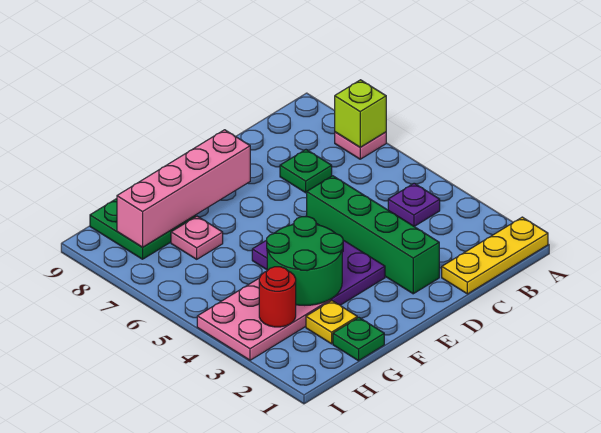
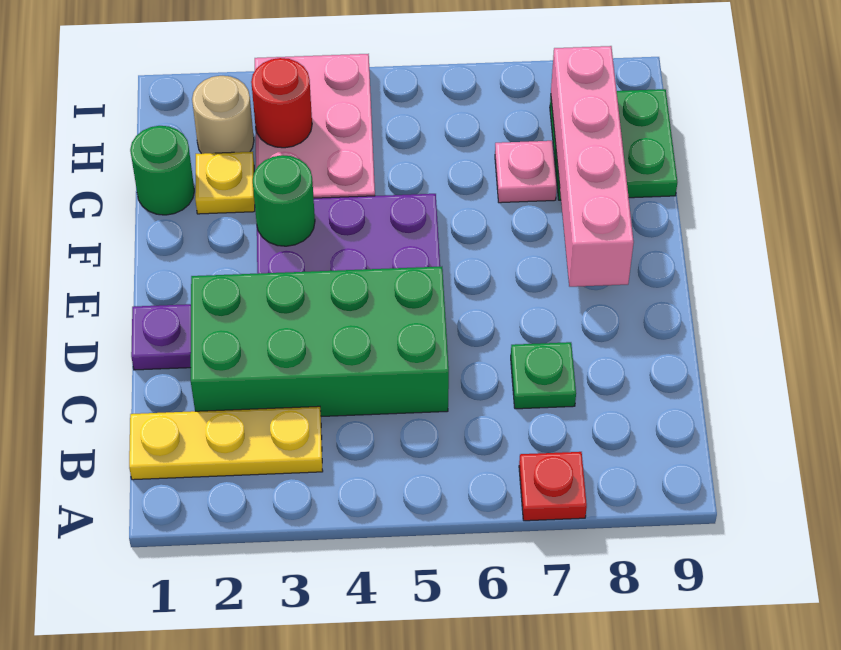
yellow 1x3 plate [442,217,548,294] -> yellow 1x3 plate turned to [129,406,323,480]
pink 1x1 plate [335,132,386,159] -> red 1x1 plate [519,452,587,521]
lime 1x1 brick [335,80,386,147] -> none
purple 1x1 plate [388,183,440,227] -> purple 1x1 plate moved to [131,304,191,370]
green 1x4 brick [307,176,439,294] -> green 2x4 brick [191,267,449,417]
green 2x2 round brick [267,217,343,305] -> green 1x1 round brick [253,155,315,246]
green 1x1 plate [333,317,384,361] -> green 1x1 round brick [130,126,194,215]
none -> tan 1x1 round brick [192,76,254,154]

